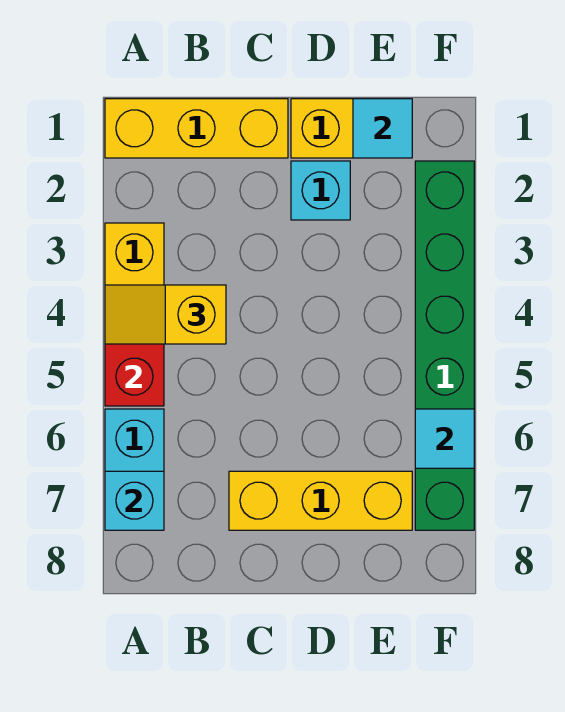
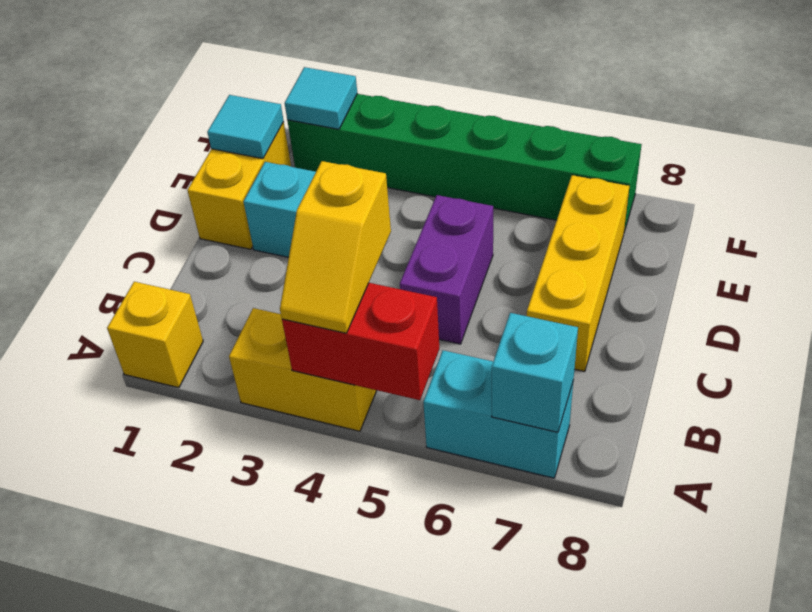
yellow 1x3 brick [105,99,288,158] -> yellow 1x1 brick [107,282,203,388]
none -> purple 1x2 brick [400,195,493,344]
cyan 1x1 tile [415,409,474,468] -> cyan 1x1 tile moved to [285,67,357,129]

